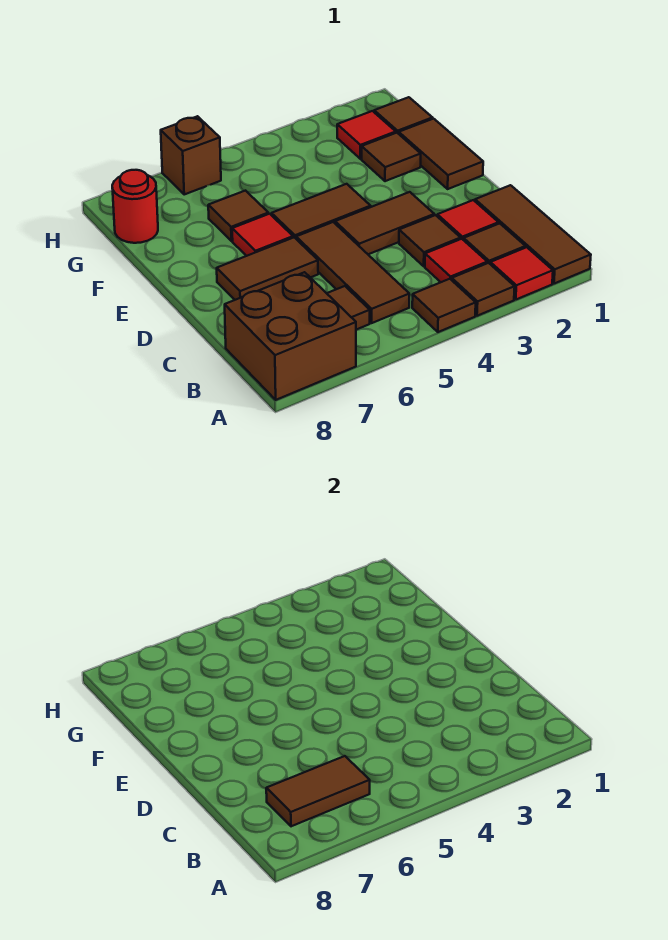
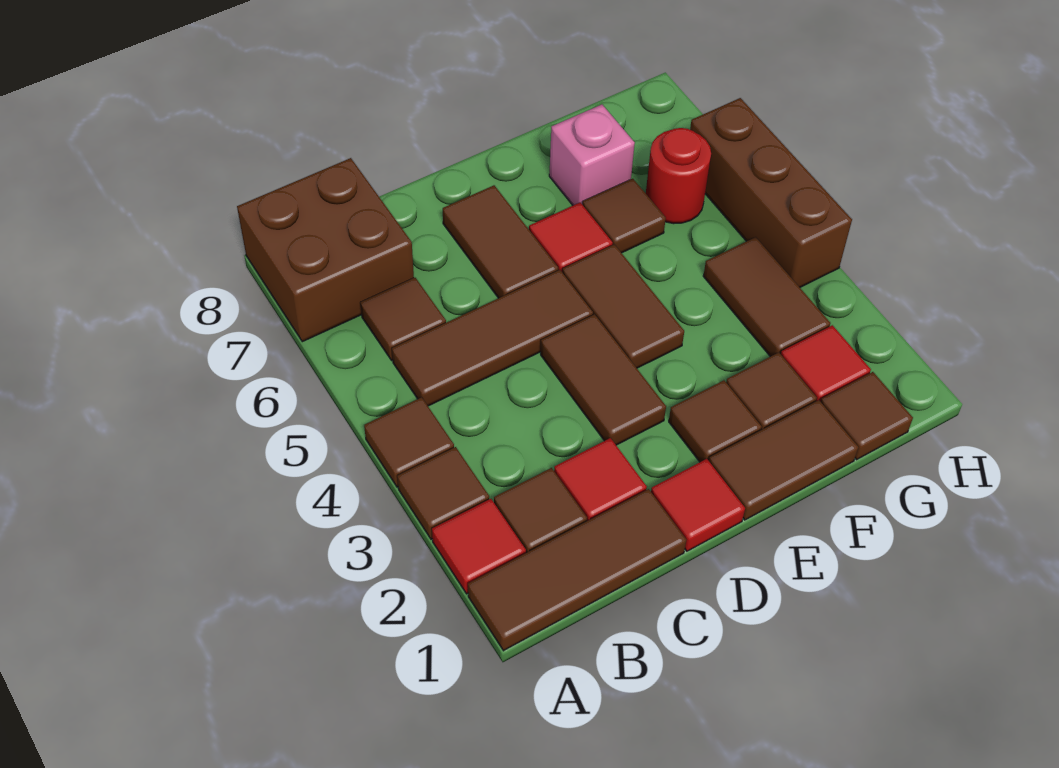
red 1x1 tile [425,239,487,282] -> red 1x1 tile moved to [651,459,745,551]
brown 1x2 tile [266,756,370,826] -> brown 1x2 tile moved to [703,237,830,357]
brown 1x1 tile [399,215,461,266] -> brown 1x1 tile moved to [669,380,762,462]
none -> pink 1x1 brick [549,104,635,205]
red 1x1 round brick [112,170,158,243] -> red 1x1 round brick moved to [646,128,711,224]
brown 1x1 brick [161,116,221,194] -> brown 1x3 brick [690,98,852,287]

